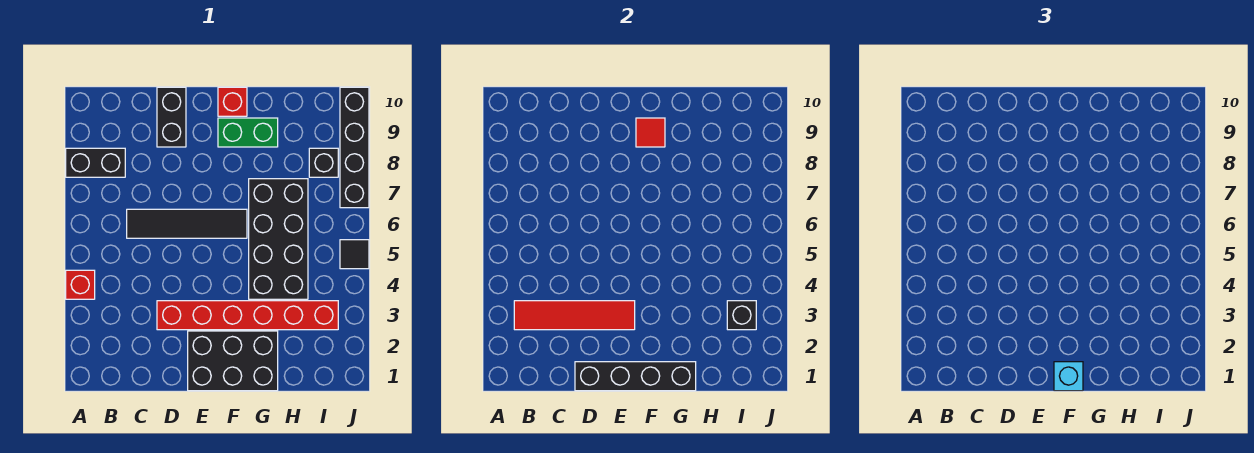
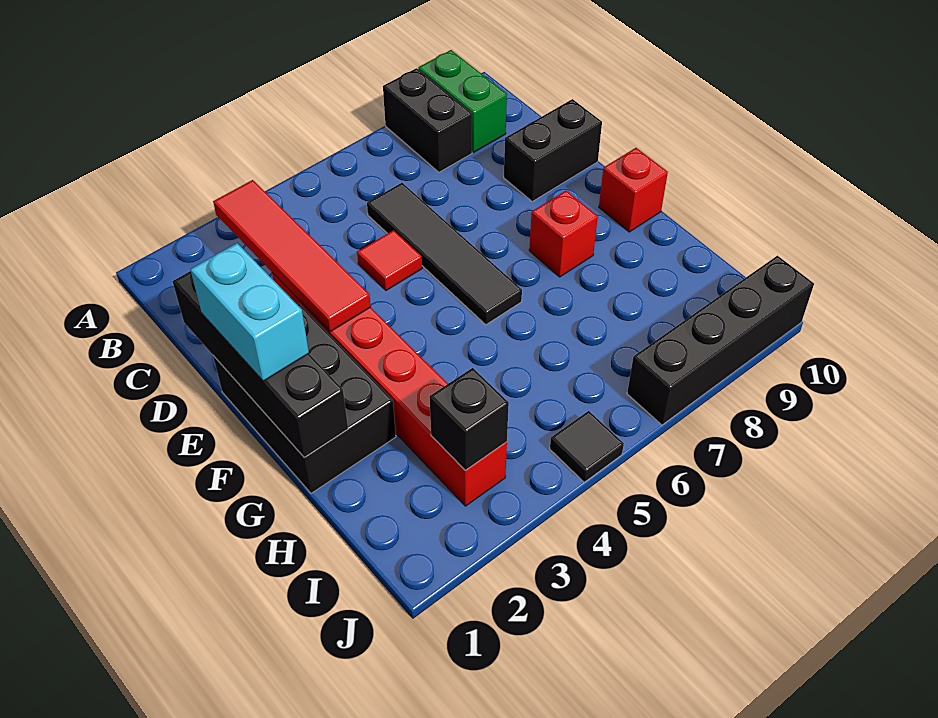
red 1x1 brick [66,270,95,299] -> red 1x1 brick moved to [529,190,598,277]
cyan 1x1 brick [1054,362,1083,391] -> cyan 1x2 brick [190,243,309,381]
green 1x2 brick [218,118,278,147] -> green 1x2 brick moved to [418,50,507,152]
red 1x1 tile [636,118,665,147] -> red 1x1 tile moved to [357,230,422,290]
black 2x4 brick [249,179,308,299] -> none
black 1x1 brick [309,148,338,177] -> none

